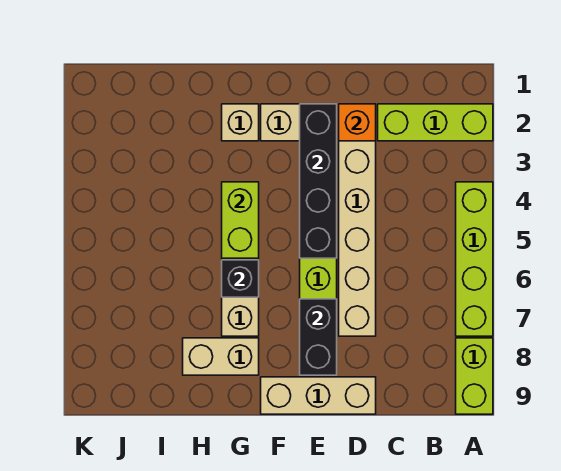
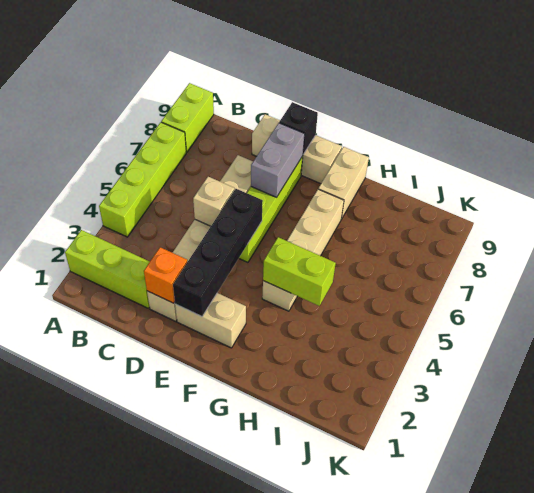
black 1x2 brick [300,299,337,375] -> grey 1x2 brick [251,123,305,198]
tan 1x1 brick [222,104,259,141] -> tan 1x1 brick moved to [193,177,234,226]
lime 1x2 brick [222,182,259,258] -> lime 1x2 brick turned to [263,237,336,306]
black 1x1 brick [222,260,259,297] -> black 1x1 brick moved to [279,102,318,154]
tan 1x2 brick [183,338,259,375] -> tan 1x2 brick turned to [319,147,369,219]

